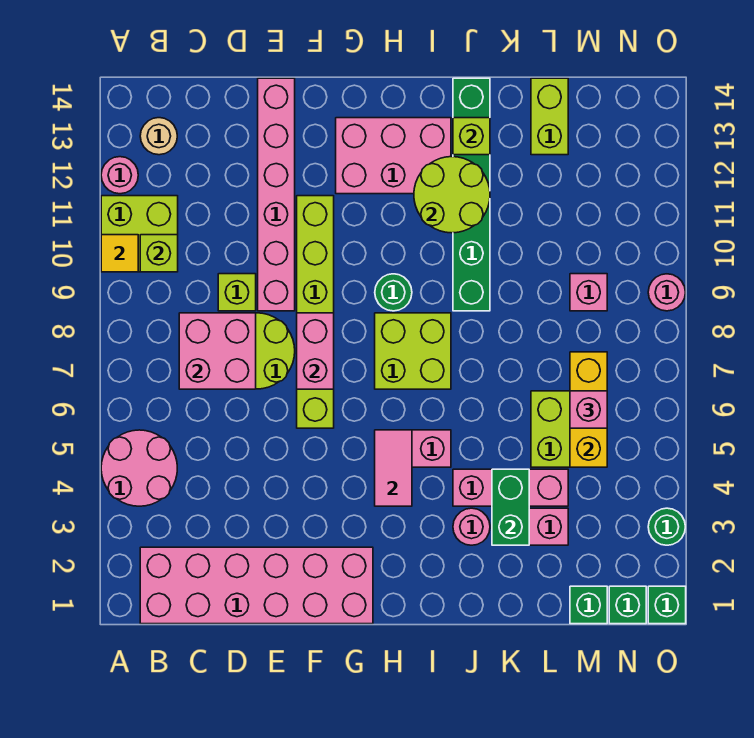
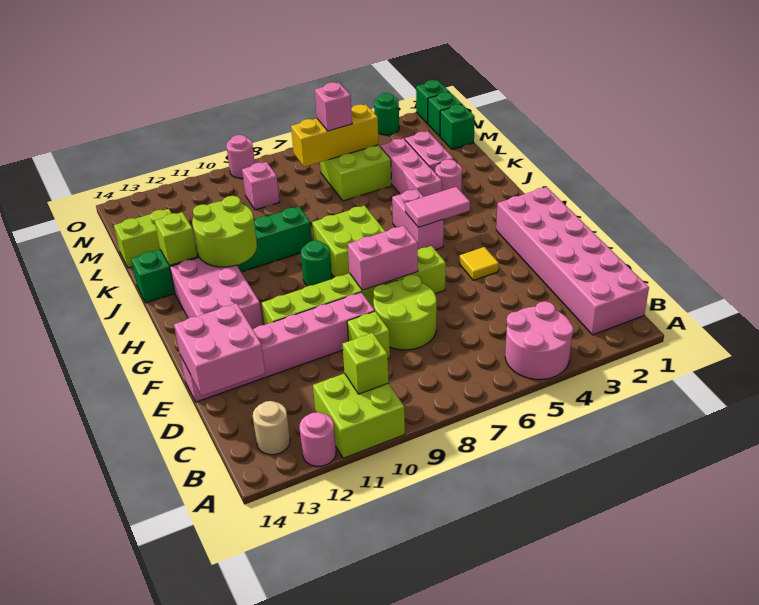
yellow 1x1 tile [101,235,138,272] -> yellow 1x1 tile moved to [459,247,499,280]
pink 2x2 brick [179,313,256,389] -> pink 2x2 brick moved to [174,303,265,396]
green 1x2 brick [492,469,529,545] -> none

